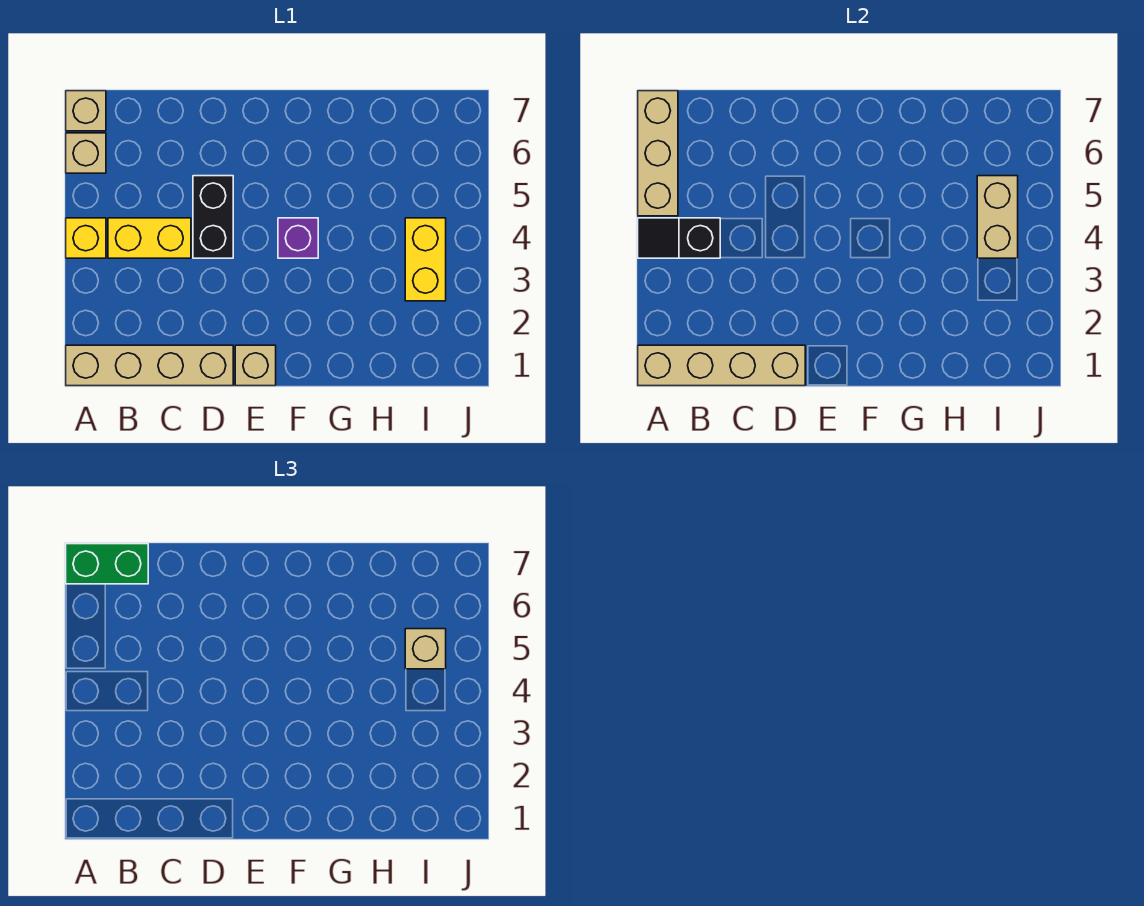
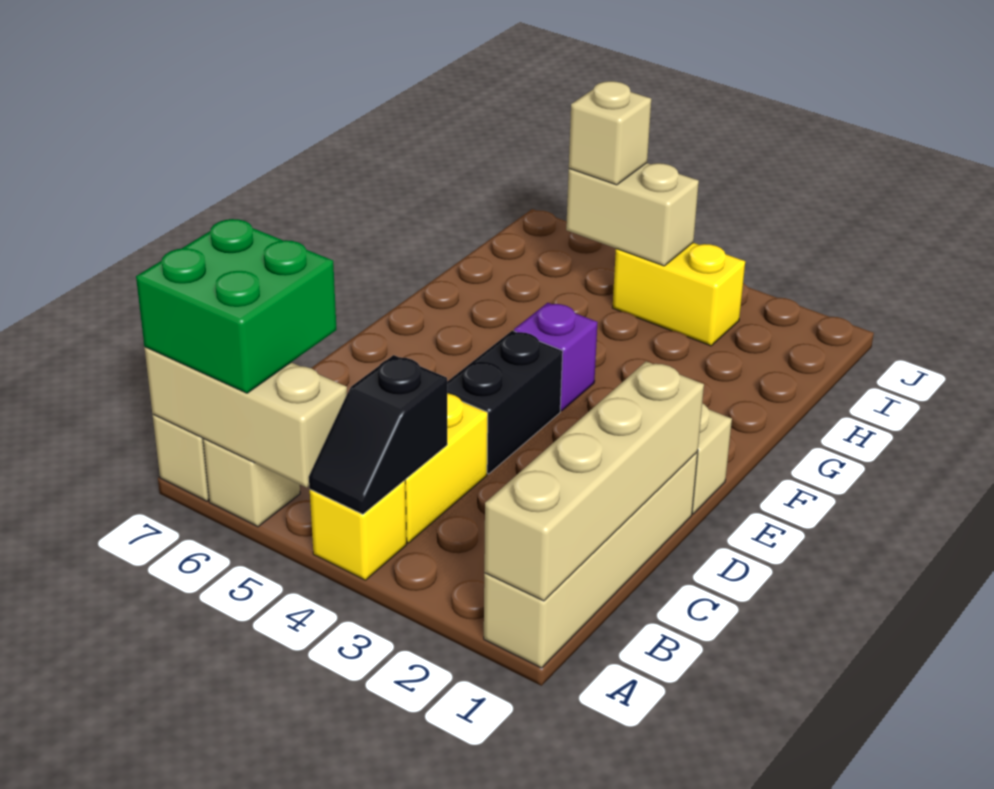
green 1x2 brick [66,544,148,584] -> green 2x2 brick [136,219,337,393]
black 1x2 brick [193,176,233,258] -> black 1x2 brick turned to [447,331,563,474]

